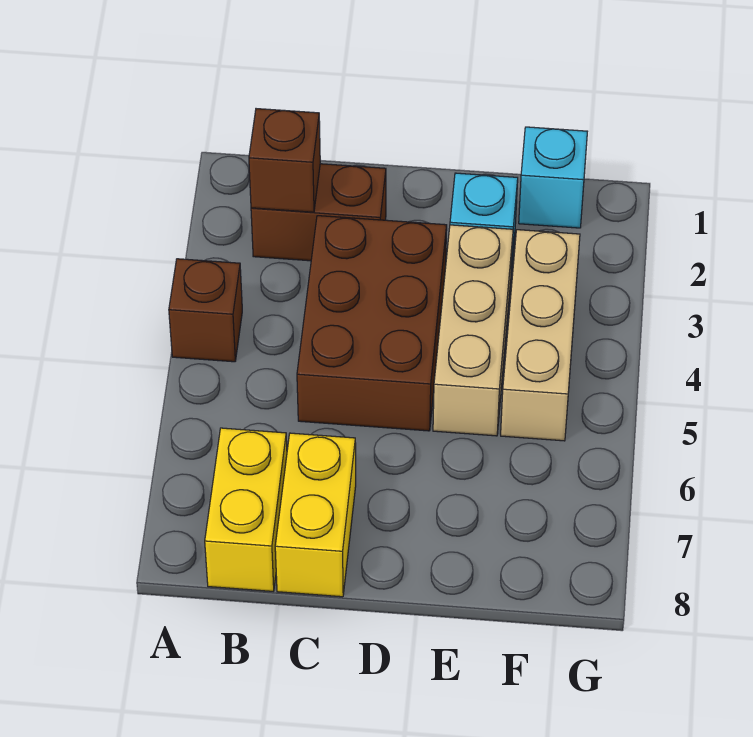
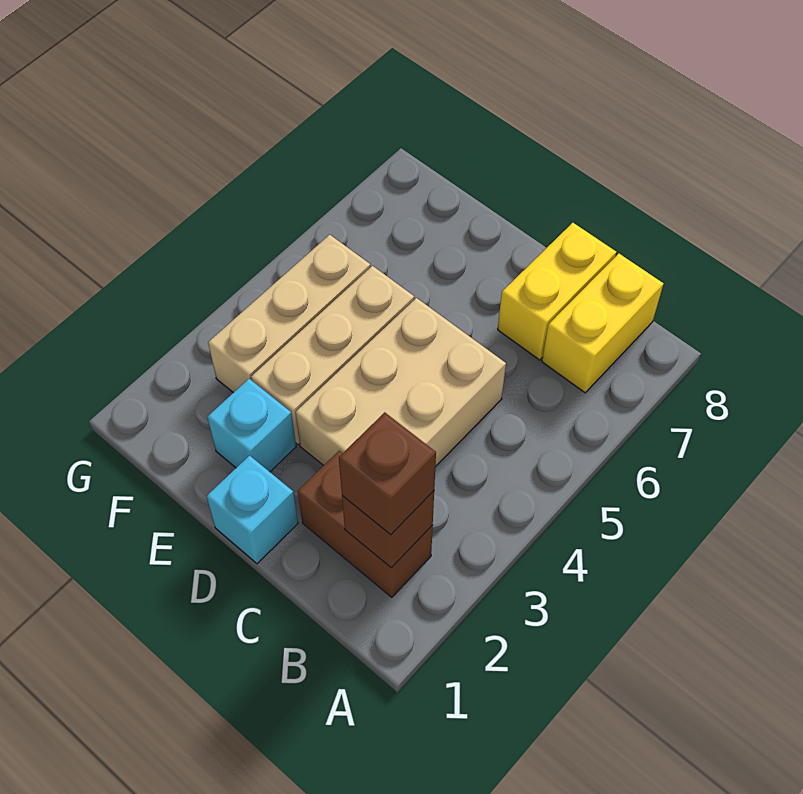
brown 1x1 brick [169,259,242,362] -> brown 1x1 brick moved to [339,412,436,535]
brown 2x3 brick [297,216,447,431] -> tan 2x3 brick [296,298,506,467]
cyan 1x1 brick [519,127,587,228] -> cyan 1x1 brick moved to [207,456,298,564]

